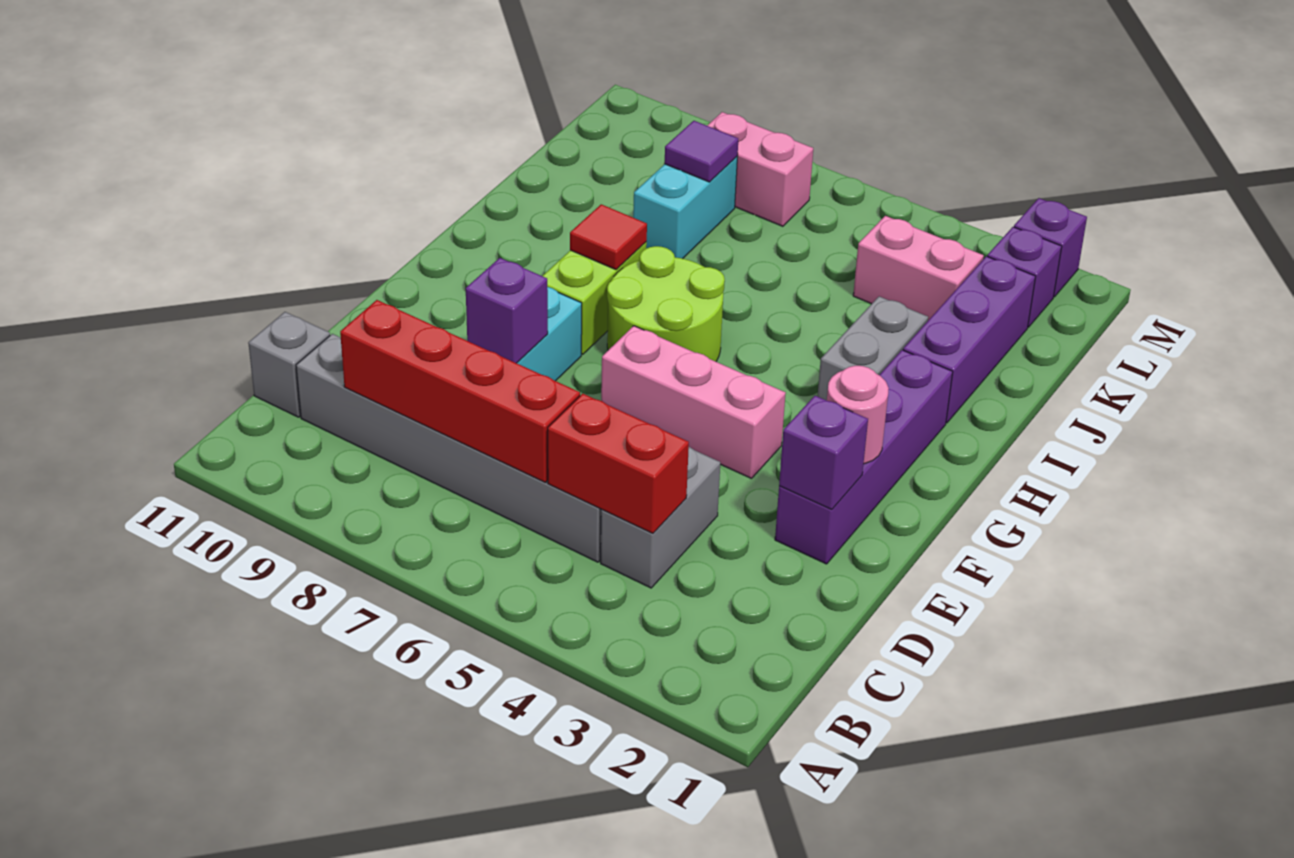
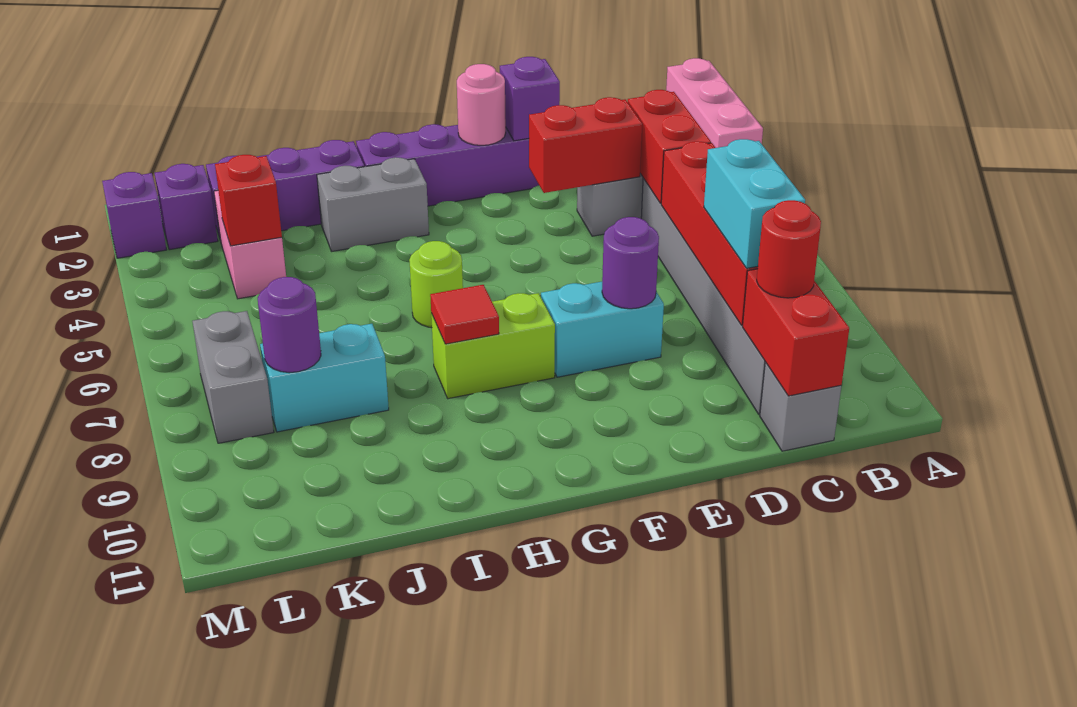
none -> cyan 1x2 brick [704,139,805,268]
none -> red 1x2 brick [743,269,849,396]
none -> red 1x1 round brick [757,200,821,298]
none -> red 1x2 brick [529,97,642,193]
purple 1x1 brick [466,258,548,363] -> purple 1x1 round brick [602,217,659,309]
pink 1x3 brick [601,326,786,479] -> pink 1x3 brick moved to [666,58,763,148]
lime 2x2 round brick [607,246,725,362] -> lime 1x1 round brick [409,241,463,328]
none -> red 1x1 brick [215,155,282,246]
purple 1x1 tile [665,121,738,182] -> purple 1x1 round brick [258,277,321,373]
pink 1x2 brick [707,112,813,226] -> grey 1x2 brick [192,311,274,443]

